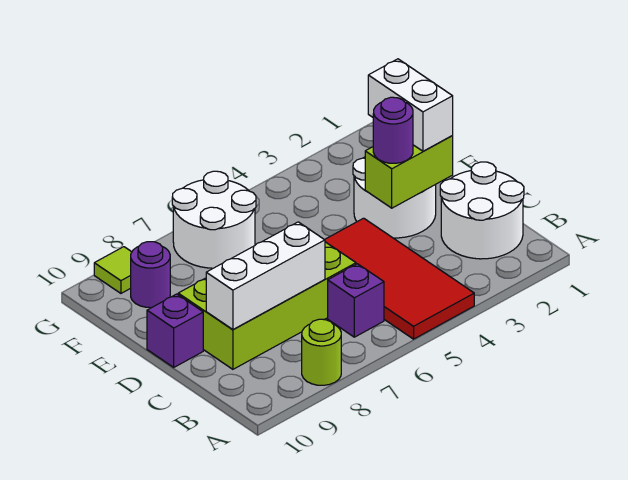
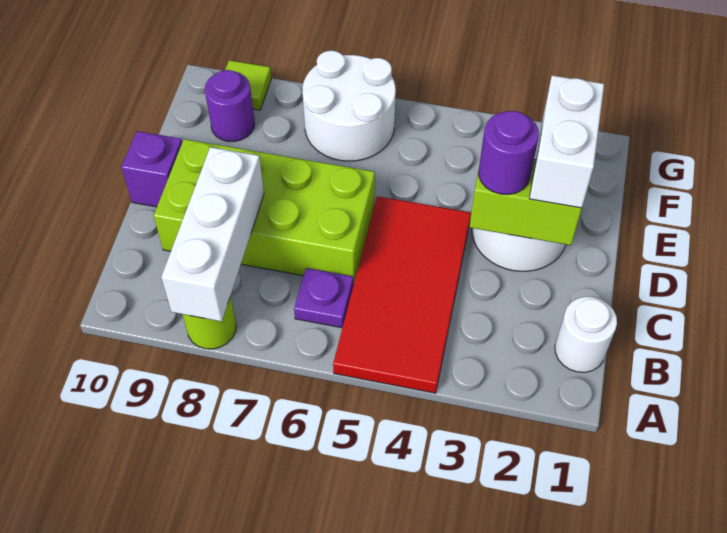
white 2x2 round brick [440,162,524,259] -> white 1x1 round brick [555,297,617,372]
purple 1x1 brick [328,264,384,337] -> purple 1x1 plate [294,268,353,328]
white 1x3 brick [206,222,325,330] -> white 1x3 brick turned to [161,147,264,322]

